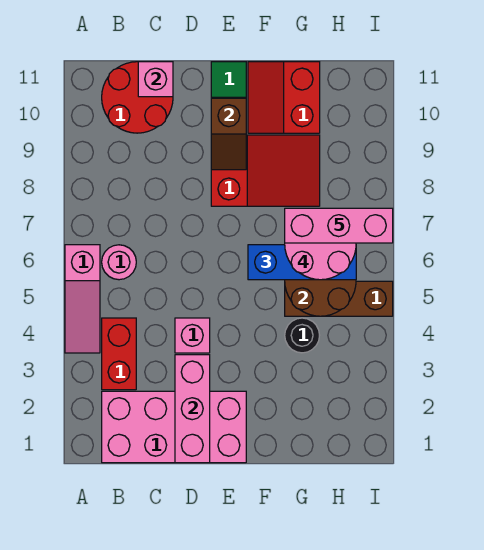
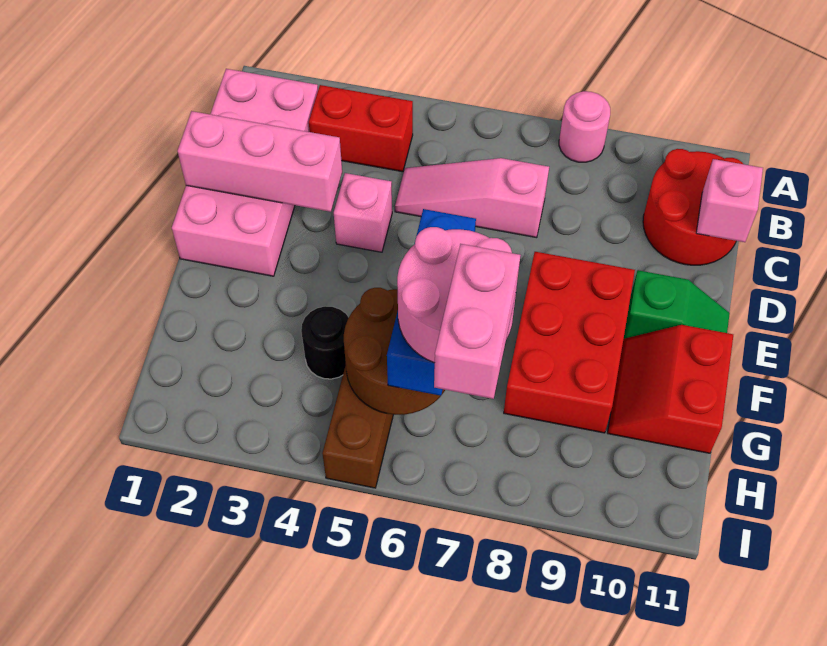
pink 1x3 slope [65,245,100,353] -> pink 1x3 slope moved to [395,158,549,238]
pink 1x1 round brick [102,245,136,280] -> pink 1x1 round brick moved to [559,91,610,162]
red 2x3 slope [211,135,320,206] -> red 2x3 brick [504,252,635,433]
brown 1x2 slope [211,98,246,170] -> none
red 2x2 slope [248,62,320,133] -> red 2x2 slope turned to [608,325,733,453]
pink 1x3 brick [285,208,393,243] -> pink 1x2 brick [434,244,521,399]

